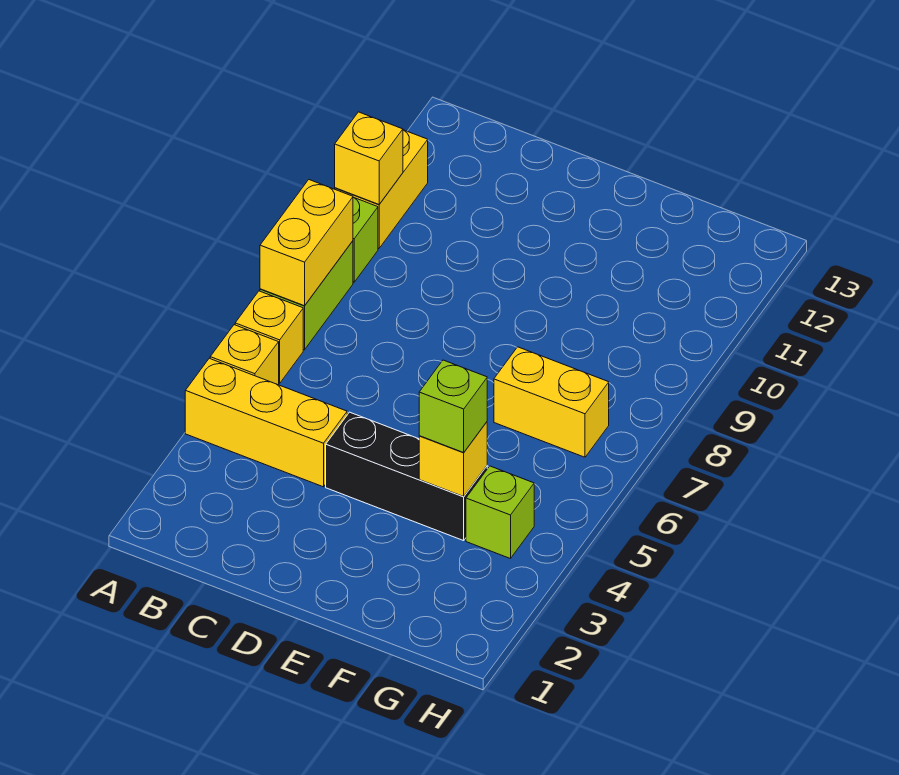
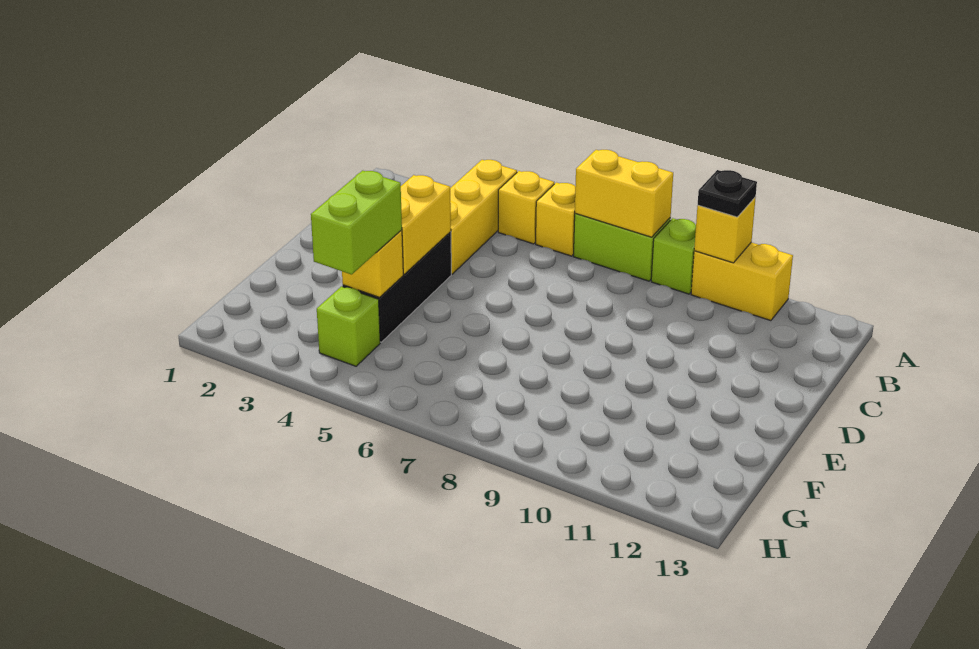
none -> black 1x1 plate [698,170,757,217]
lime 1x1 brick [419,360,487,452] -> lime 1x2 brick [311,171,402,274]
yellow 1x2 brick [494,347,609,457] -> yellow 1x2 brick moved to [401,175,451,274]

